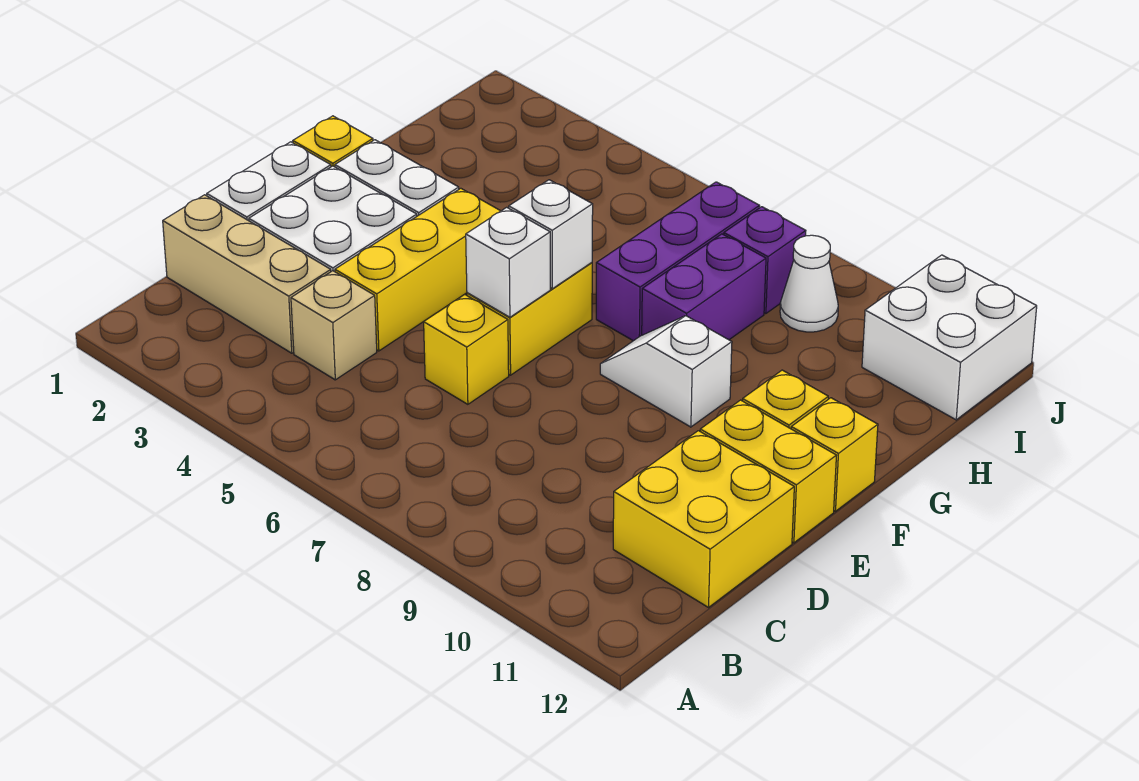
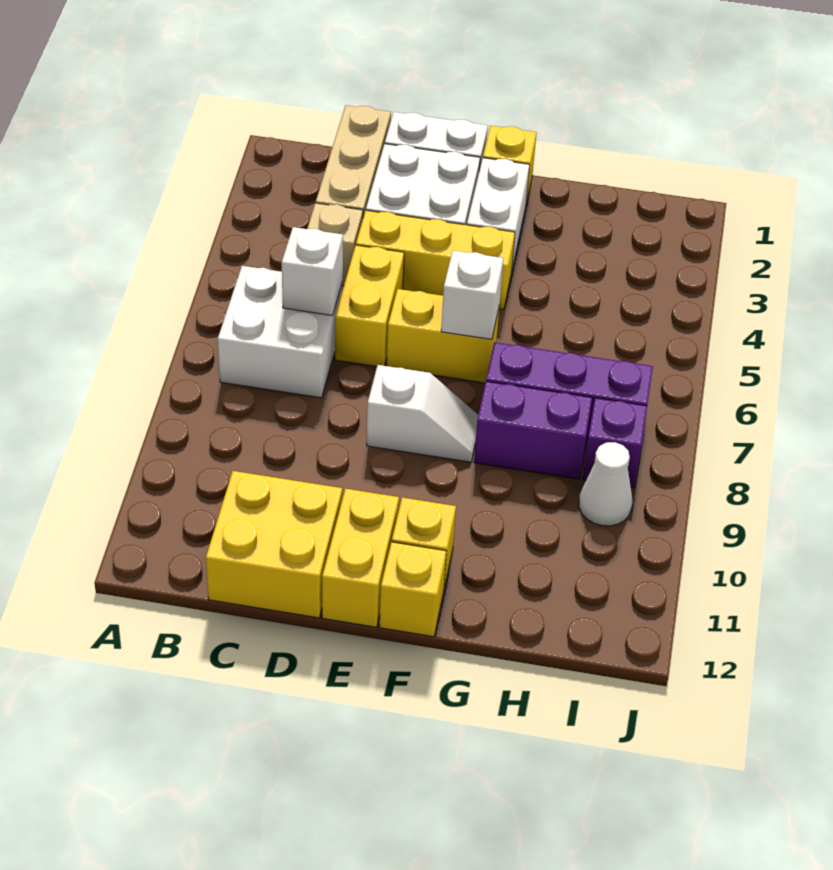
yellow 1x1 brick [424,294,509,404] -> yellow 1x2 brick [335,245,404,366]
white 1x1 brick [466,207,550,317] -> white 1x1 brick moved to [282,227,343,316]
white 1x2 slope [600,316,732,427] -> white 1x2 slope turned to [367,365,478,462]
white 2x2 brick [862,255,1037,420] -> white 2x2 brick moved to [218,266,343,398]

